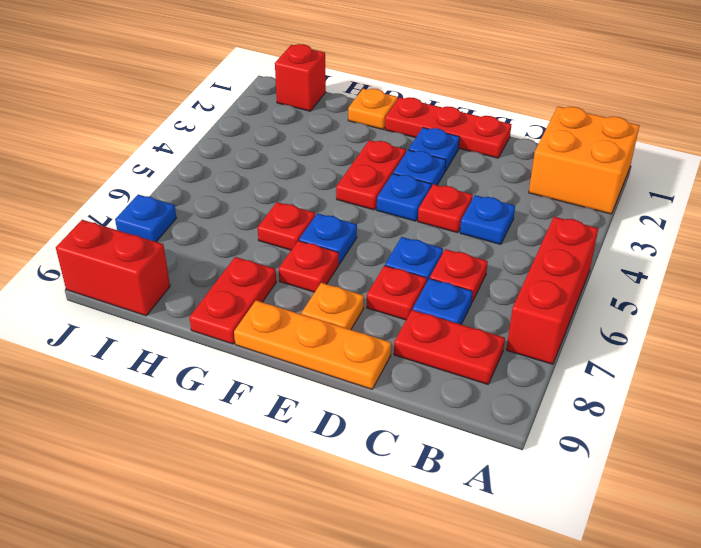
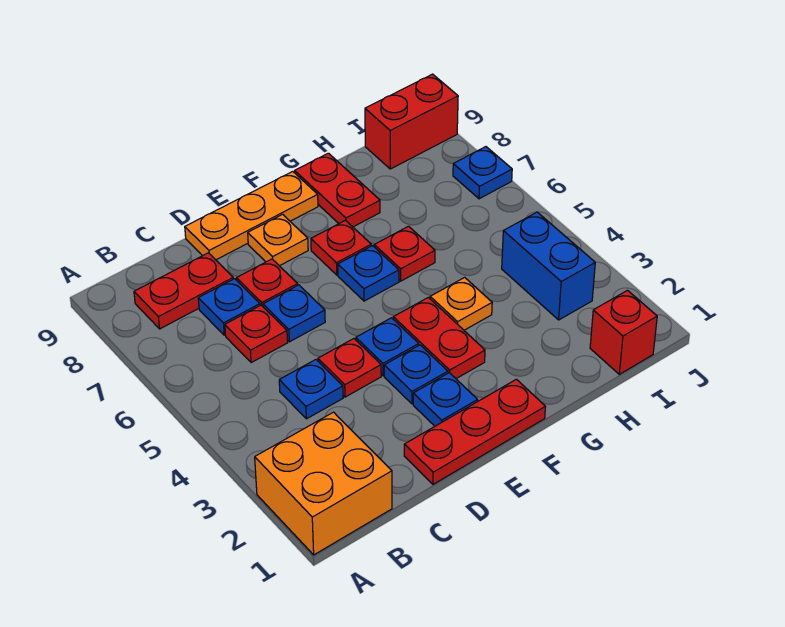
red 1x3 brick [506,217,598,364] -> none
orange 1x1 plate [348,89,398,129] -> orange 1x1 plate moved to [430,277,492,330]
none -> blue 1x2 brick [502,212,595,320]

